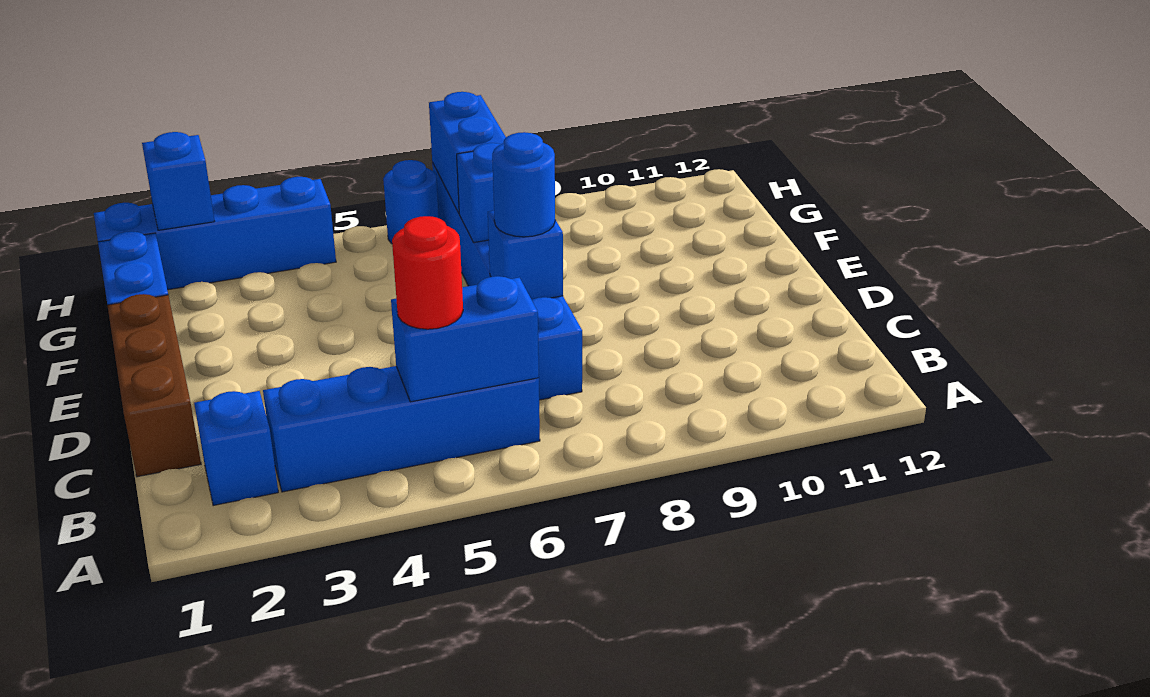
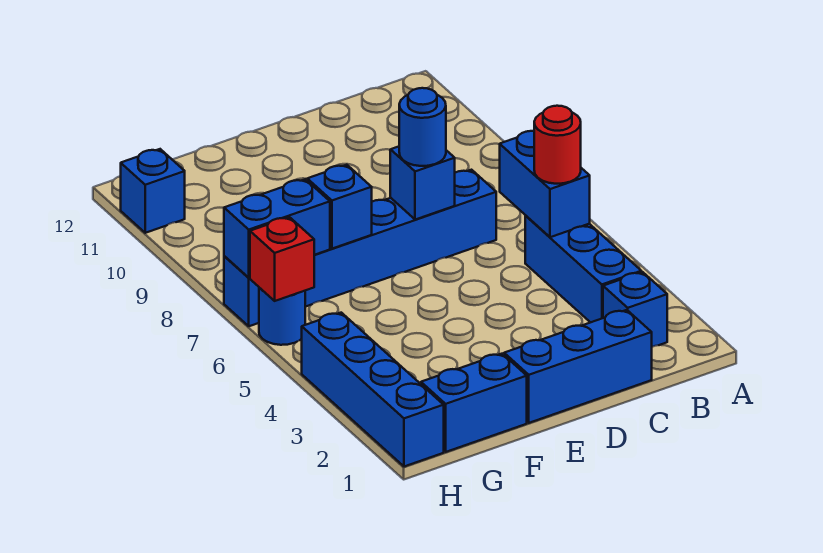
blue 1x4 brick [263,366,540,492] -> blue 1x3 brick [525,216,641,323]
brown 1x3 brick [107,294,201,477] -> blue 1x3 brick [504,310,652,423]
blue 1x1 brick [142,132,214,230] -> blue 1x1 brick moved to [121,149,185,233]
none -> red 1x1 brick [250,217,314,301]

